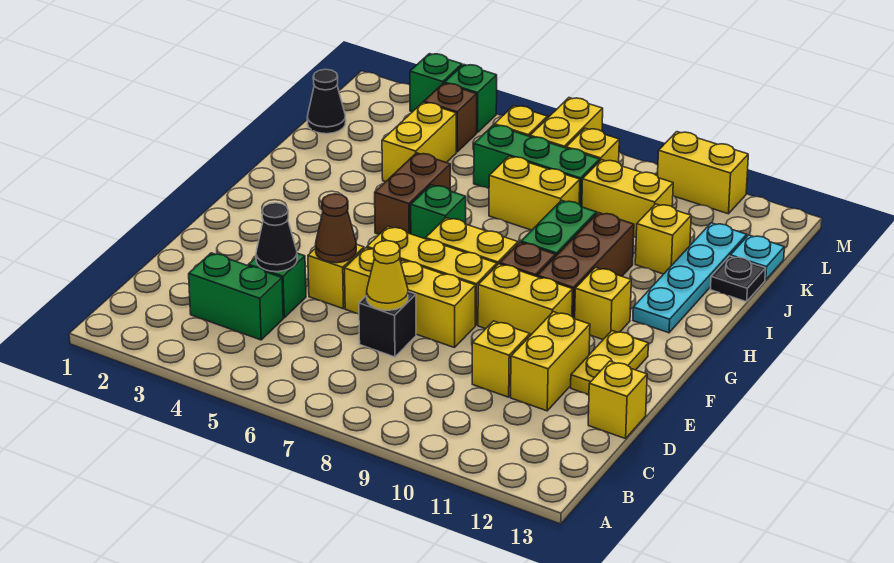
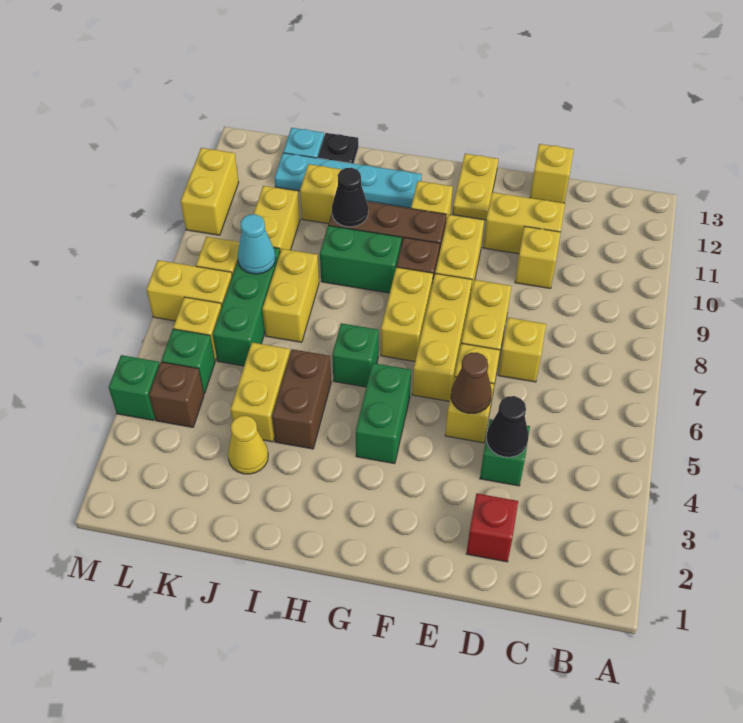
green 1x2 brick [189,253,283,340] -> green 1x2 brick moved to [356,363,411,464]
none -> red 1x1 brick [466,494,518,562]
black 1x1 brick [359,292,416,357] -> yellow 1x1 brick [498,318,546,382]
yellow 1x1 cone [367,241,408,310] -> yellow 1x1 cone moved to [228,416,268,474]
yellow 1x2 plate [571,331,648,395] -> yellow 1x2 plate turned to [453,154,498,220]
brown 1x2 brick [375,153,450,234] -> brown 1x2 brick turned to [272,349,331,449]
yellow 1x2 brick [382,102,456,182] -> yellow 1x2 brick turned to [231,343,290,442]
black 1x1 cone [307,69,346,134] -> black 1x1 cone moved to [332,168,368,227]
none -> cyan 1x1 cone [238,214,276,274]
green 1x1 brick [410,54,462,112] -> green 1x1 brick moved to [161,329,215,394]

